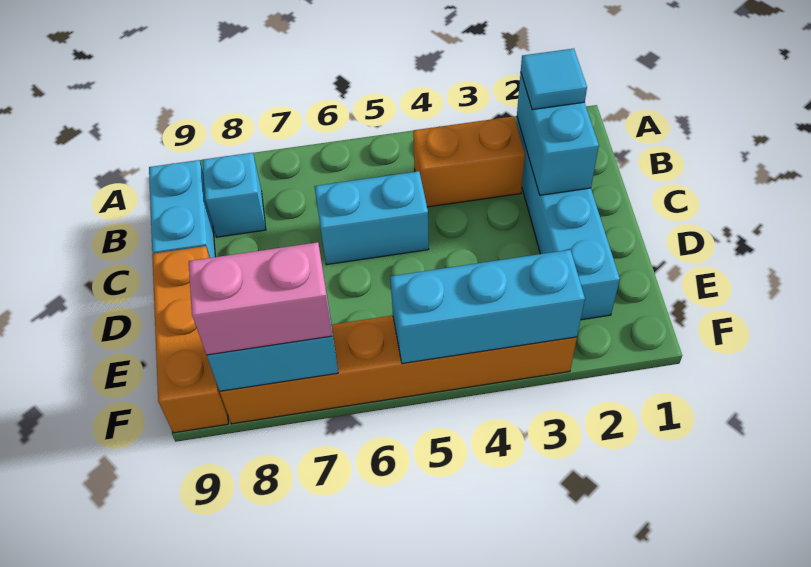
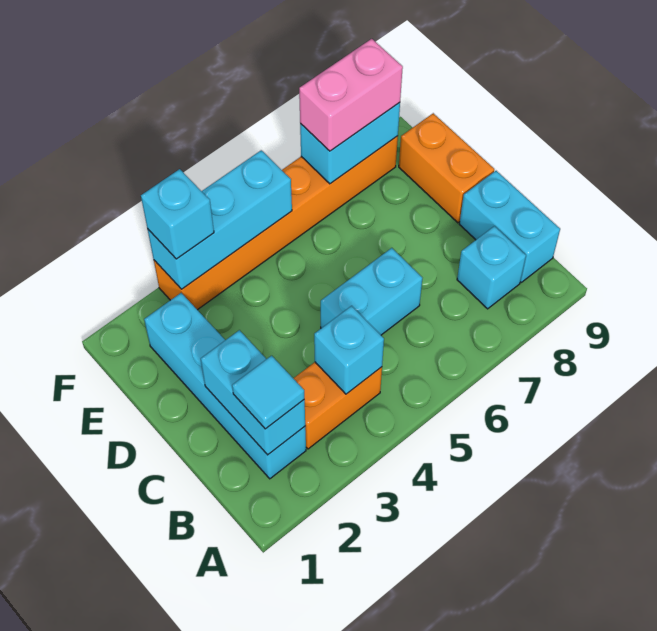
none -> cyan 1x1 brick [314,306,384,394]
orange 1x3 brick [152,246,228,433] -> orange 1x2 brick [399,113,494,223]
none -> cyan 1x1 brick [141,169,214,259]

